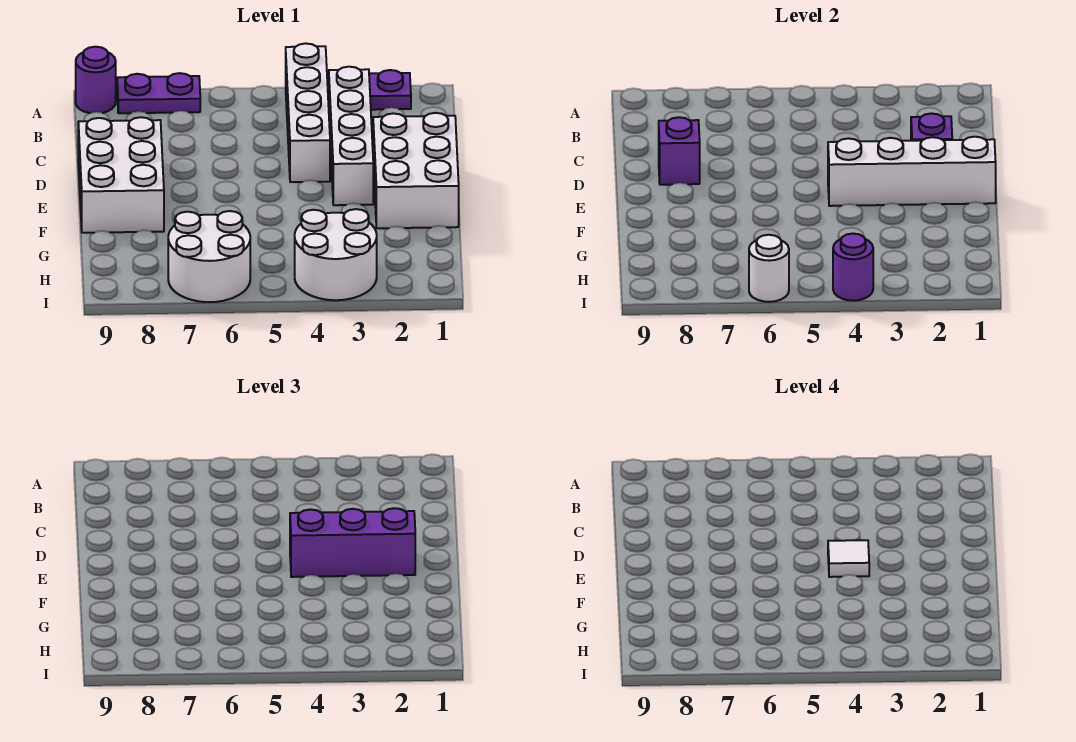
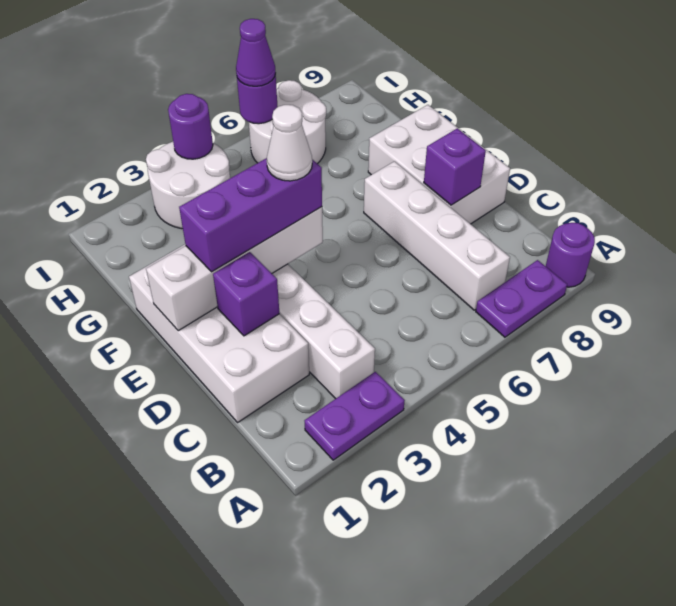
white 1x4 brick [286,43,330,182] -> white 1x4 brick moved to [364,161,510,310]
white 2x3 brick [373,113,459,228] -> white 2x4 brick [129,245,309,422]
white 1x1 tile [828,540,869,577] -> white 1x1 cone [267,105,312,181]
white 1x1 round brick [749,235,789,302] -> purple 1x1 round brick [237,74,278,124]
none -> purple 1x1 cone [236,19,276,86]

